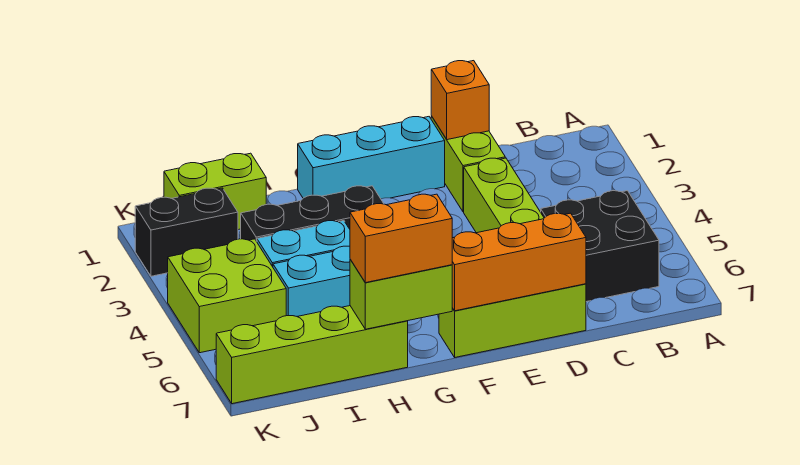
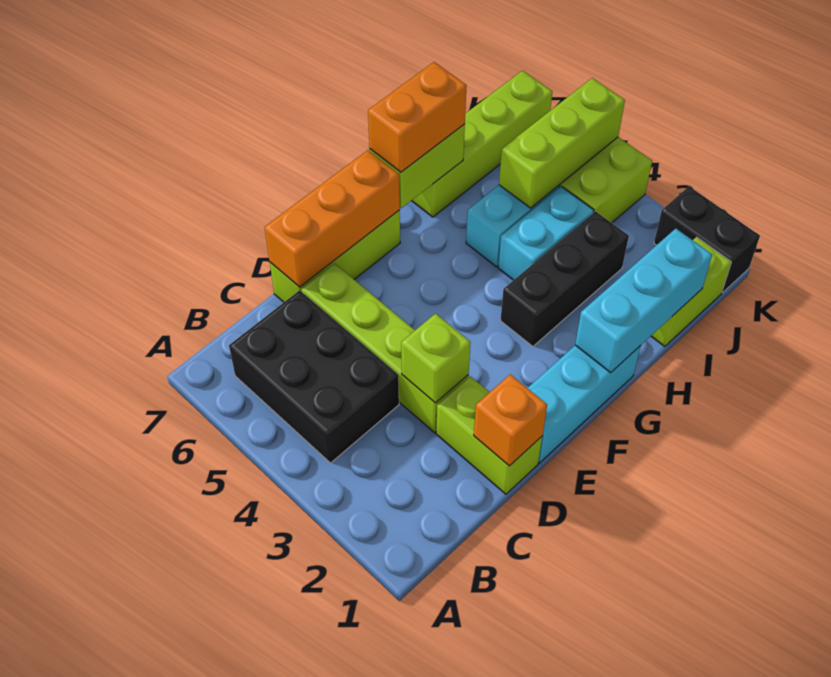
black 2x2 brick [541,191,659,302] -> black 2x3 brick [229,290,399,463]
none -> lime 1x1 brick [401,313,471,403]
none -> cyan 1x3 brick [575,229,712,373]
none -> lime 1x3 brick [499,78,625,208]
black 1x2 brick [135,188,238,276] -> black 1x2 brick turned to [654,186,760,293]

